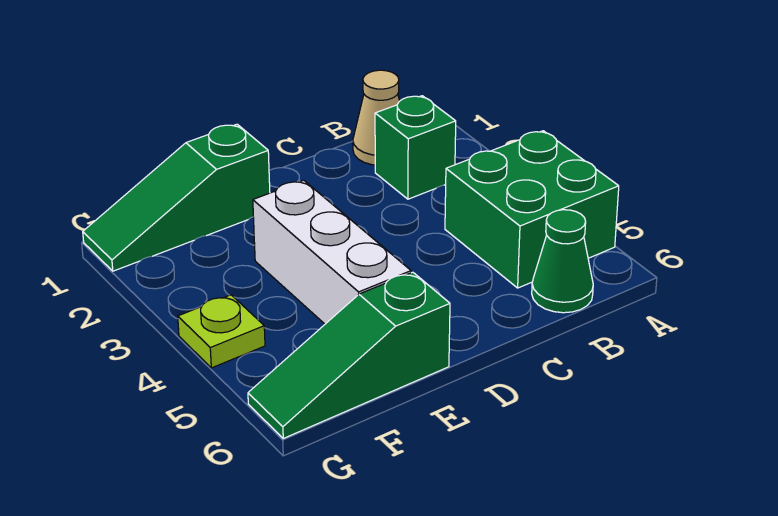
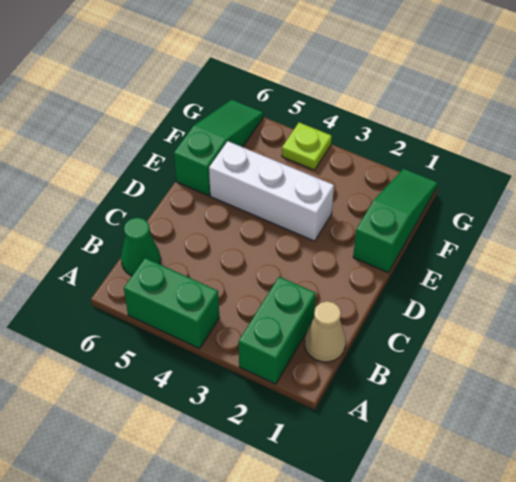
green 2x2 brick [445,131,619,288] -> green 1x2 brick [124,258,219,349]
green 1x1 brick [375,96,456,199] -> green 1x2 brick [239,277,316,384]

